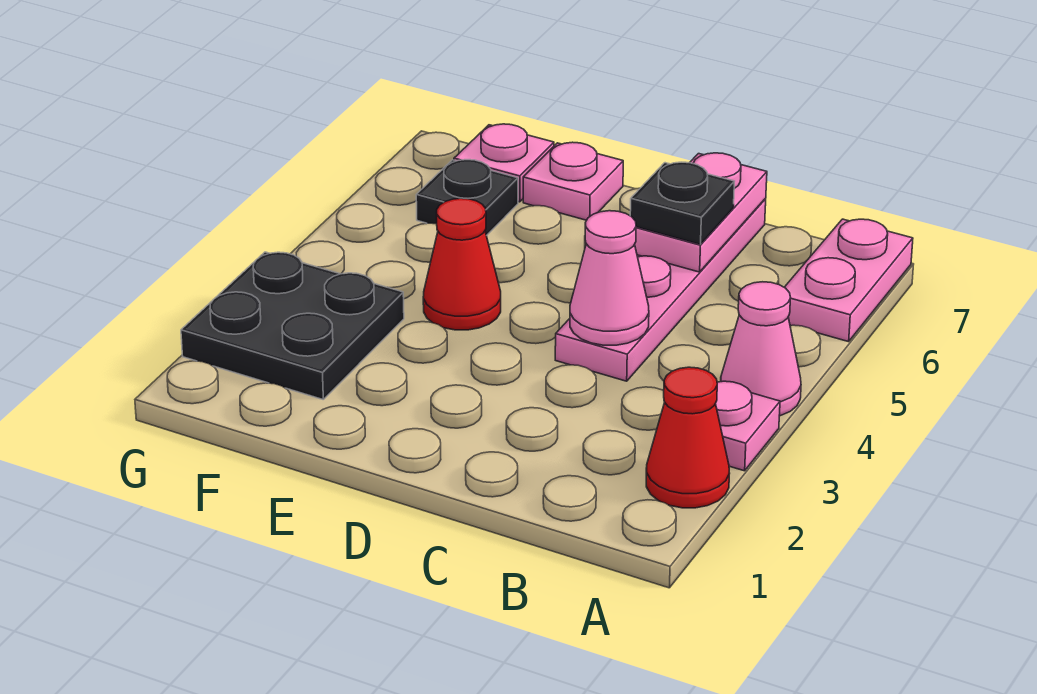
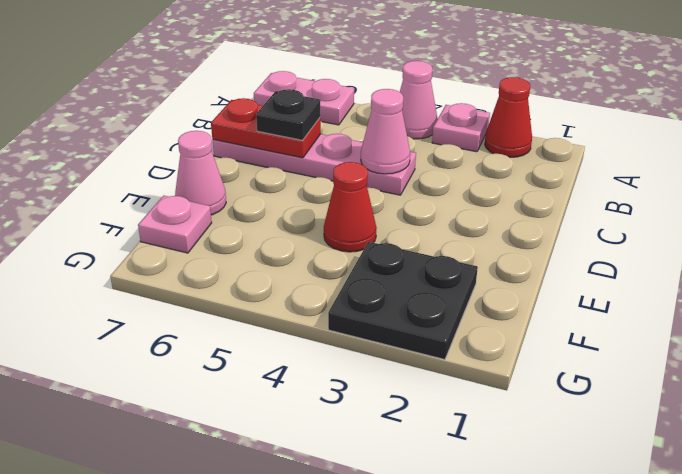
pink 1x2 plate [635,153,767,272] -> red 1x2 plate [211,98,321,158]
pink 1x1 plate [523,142,623,220] -> pink 1x1 cone [175,131,226,215]
black 1x1 plate [416,160,518,236] -> none

